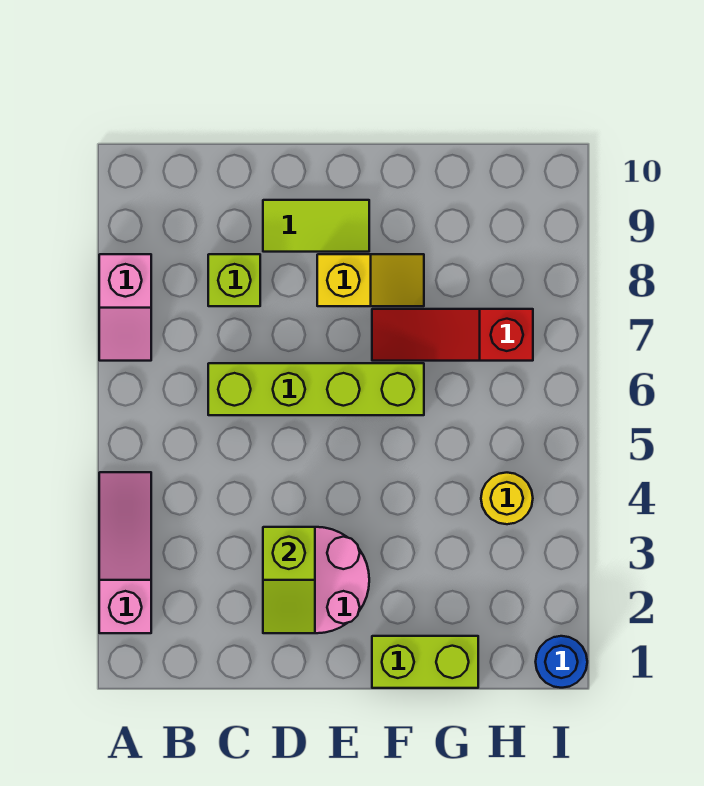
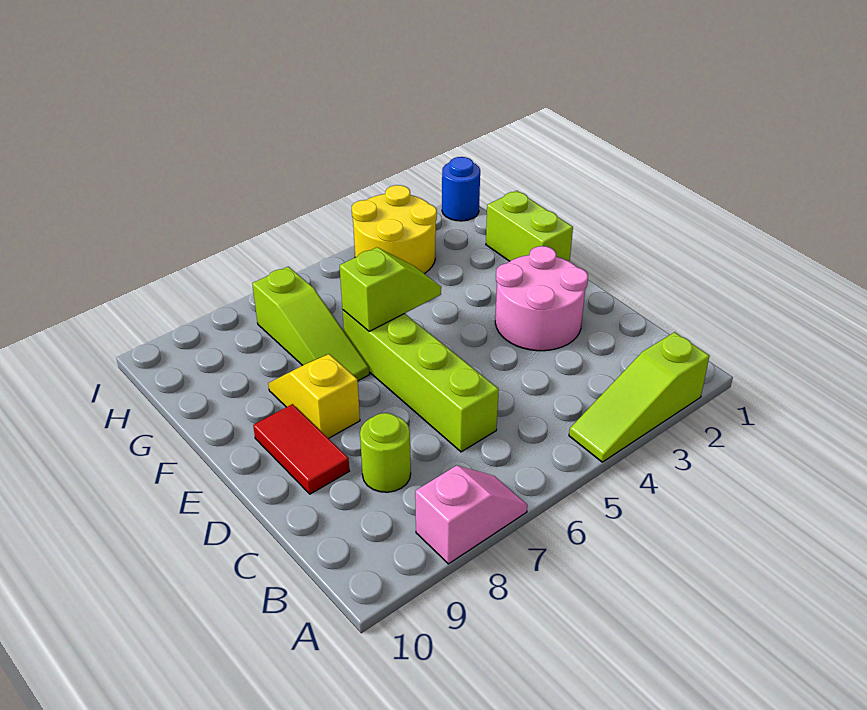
pink 1x3 slope [99,472,151,633] -> lime 1x3 slope [569,332,709,462]
lime 1x1 brick [208,254,260,306] -> lime 1x1 round brick [360,413,411,492]
lime 1x2 slope [263,527,315,633] -> lime 1x2 slope moved to [340,247,441,331]
lime 1x2 tile [263,200,369,252] -> red 1x2 tile [253,404,349,494]
red 1x3 slope [372,309,533,361] -> lime 1x3 slope [252,267,370,381]
yellow 1x1 round brick [481,473,533,524] -> yellow 2x2 round brick [352,185,437,274]

